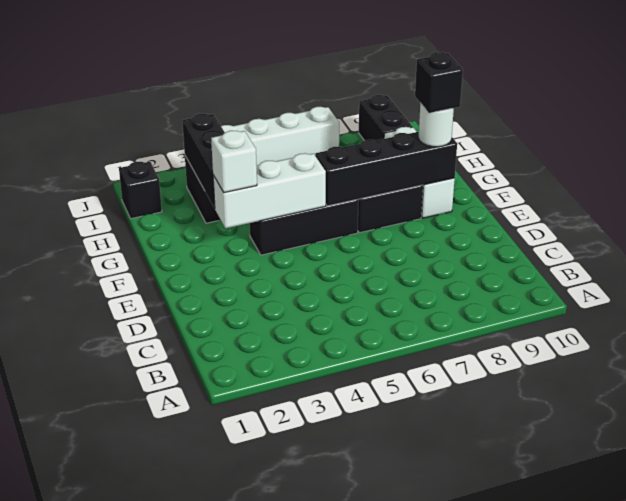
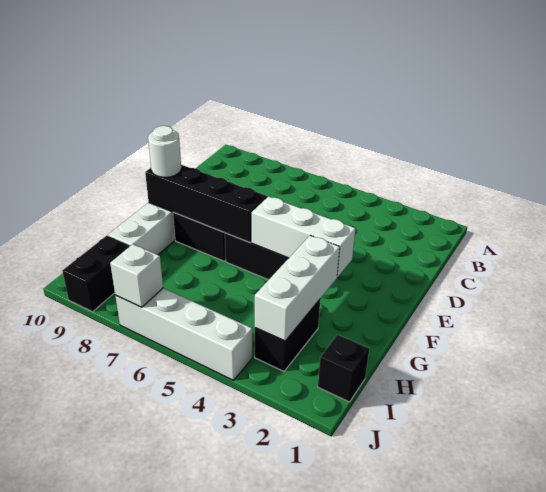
white 1x1 brick [211,131,257,193] -> white 1x1 brick moved to [110,244,163,307]
black 1x1 brick [415,52,463,113] -> none
black 1x3 brick [182,114,225,208] -> white 1x3 brick [255,235,340,341]

